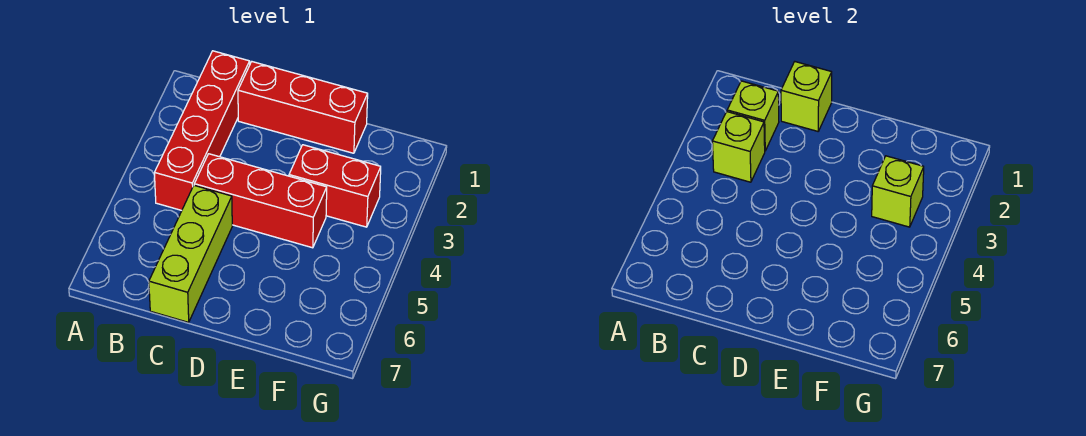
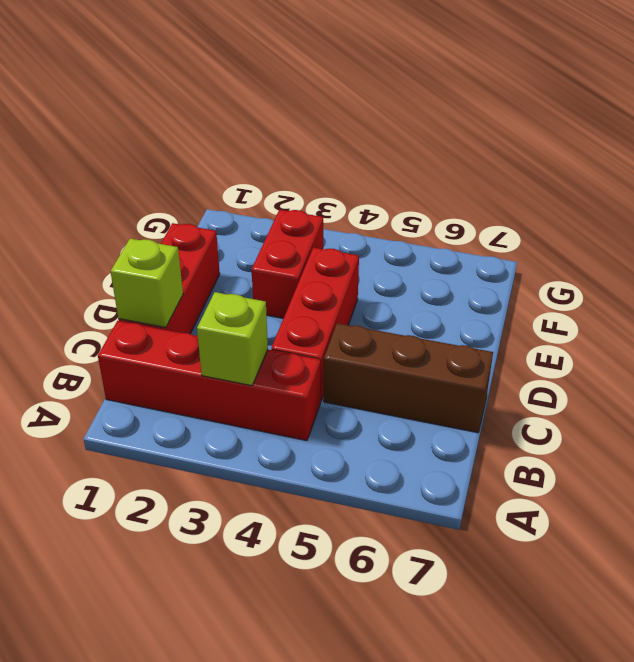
lime 1x1 brick [727,81,779,151] -> none
lime 1x3 brick [149,185,232,322] -> brown 1x3 brick [324,323,493,433]
lime 1x1 brick [872,156,924,227] -> none

